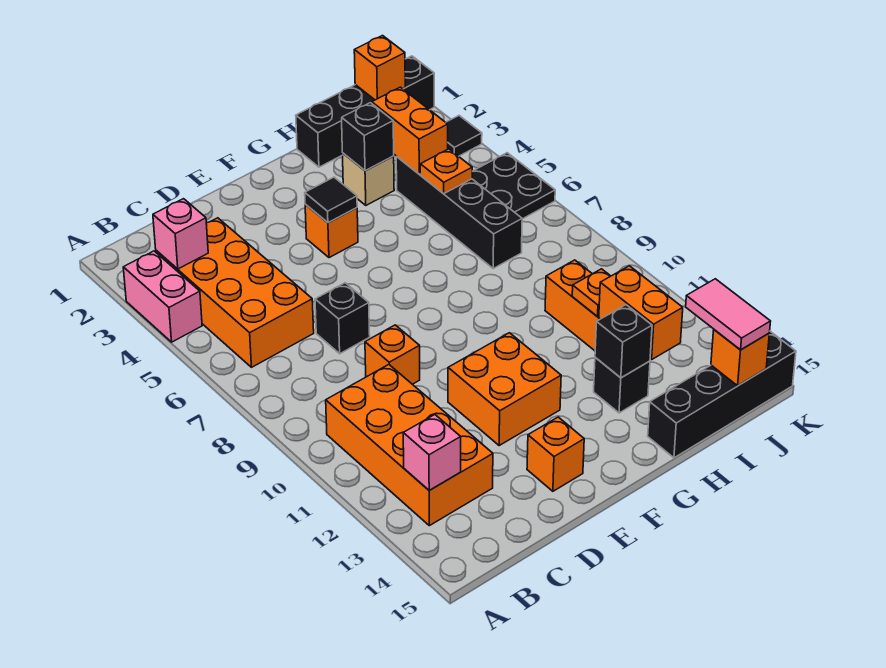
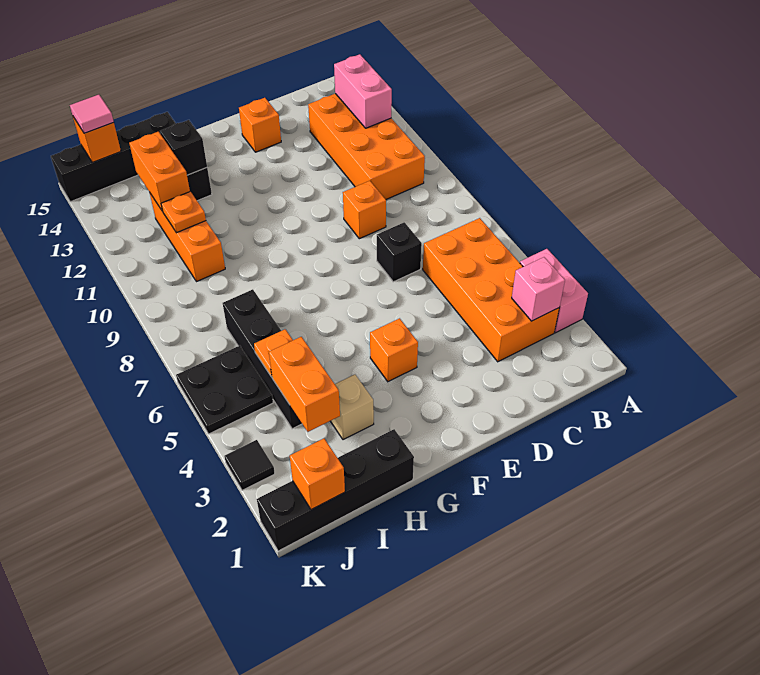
pink 1x1 brick [403,415,461,490] -> pink 1x2 brick [334,54,392,128]
orange 2x2 brick [448,333,561,446] -> none
black 1x1 tile [305,177,357,223] -> none
black 1x1 brick [342,103,394,171] -> none
pink 1x2 tile [686,279,771,350] -> pink 1x1 tile [70,95,114,133]

